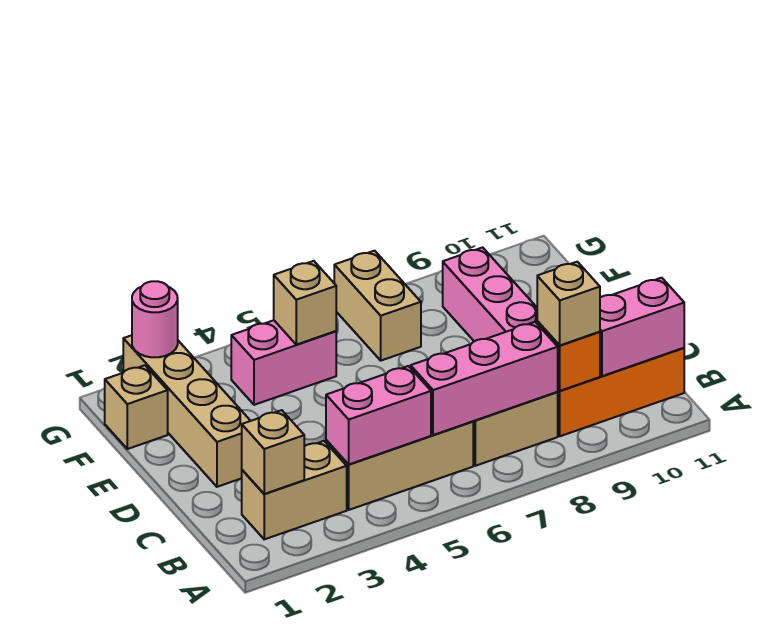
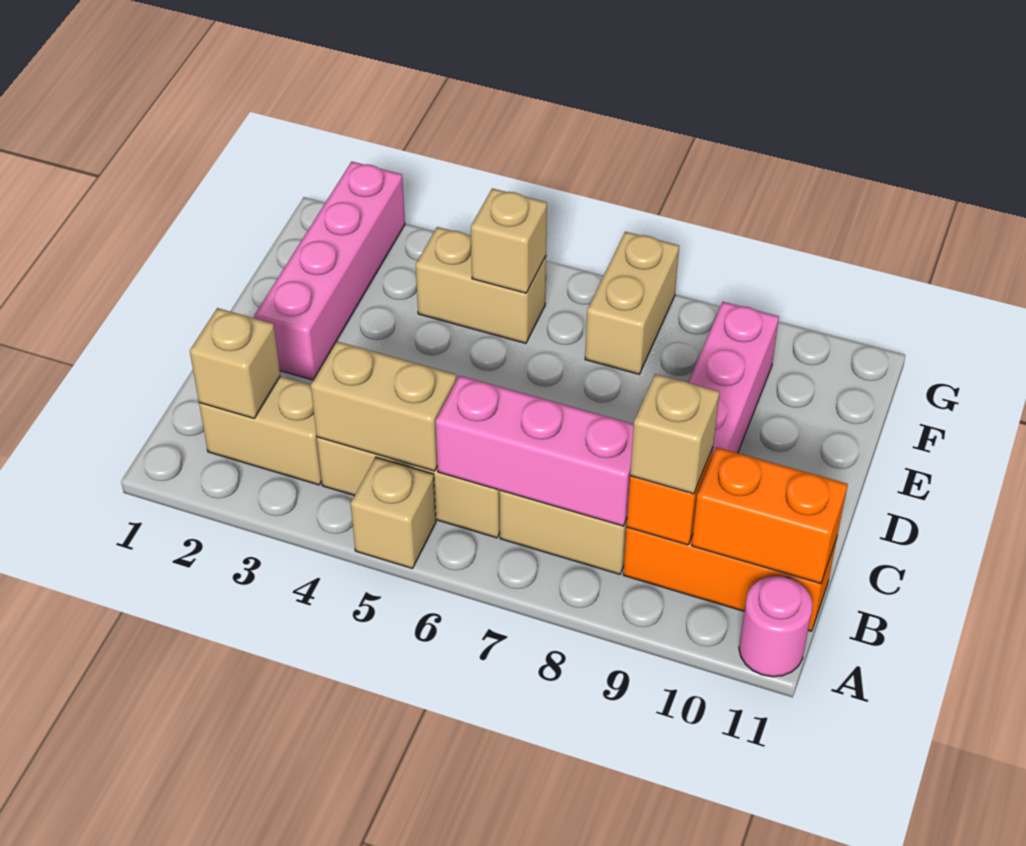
pink 1x2 brick [326,366,431,464] -> tan 1x2 brick [311,341,456,471]
pink 1x2 brick [600,278,684,376] -> orange 1x2 brick [692,448,848,584]
tan 1x4 brick [123,335,250,487] -> pink 1x4 brick [254,162,405,380]
tan 1x1 brick [105,365,168,449] -> tan 1x1 brick moved to [351,457,436,569]
pink 1x2 brick [231,320,336,405] -> tan 1x2 brick [416,227,546,343]
pink 1x1 round brick [132,281,178,357] -> pink 1x1 round brick moved to [739,576,813,677]

